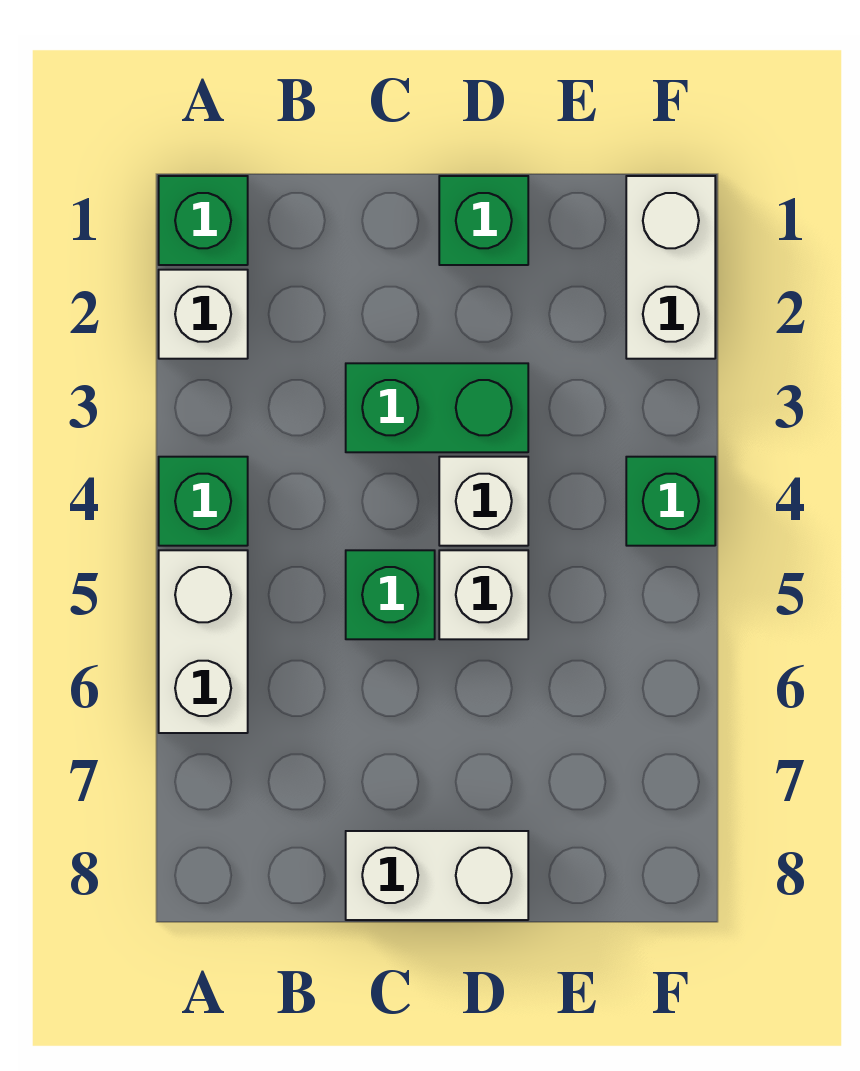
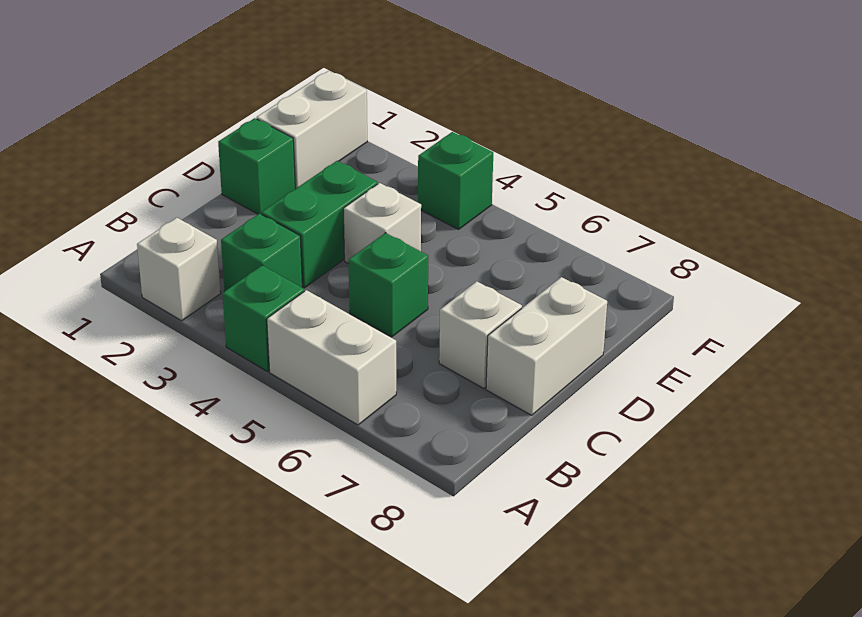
green 1x1 brick [159,176,248,265] -> green 1x1 brick moved to [221,213,302,291]
white 1x1 brick [439,550,528,639] -> white 1x1 brick moved to [439,281,522,389]
white 1x2 brick [626,176,715,359] -> white 1x2 brick turned to [257,71,367,189]

